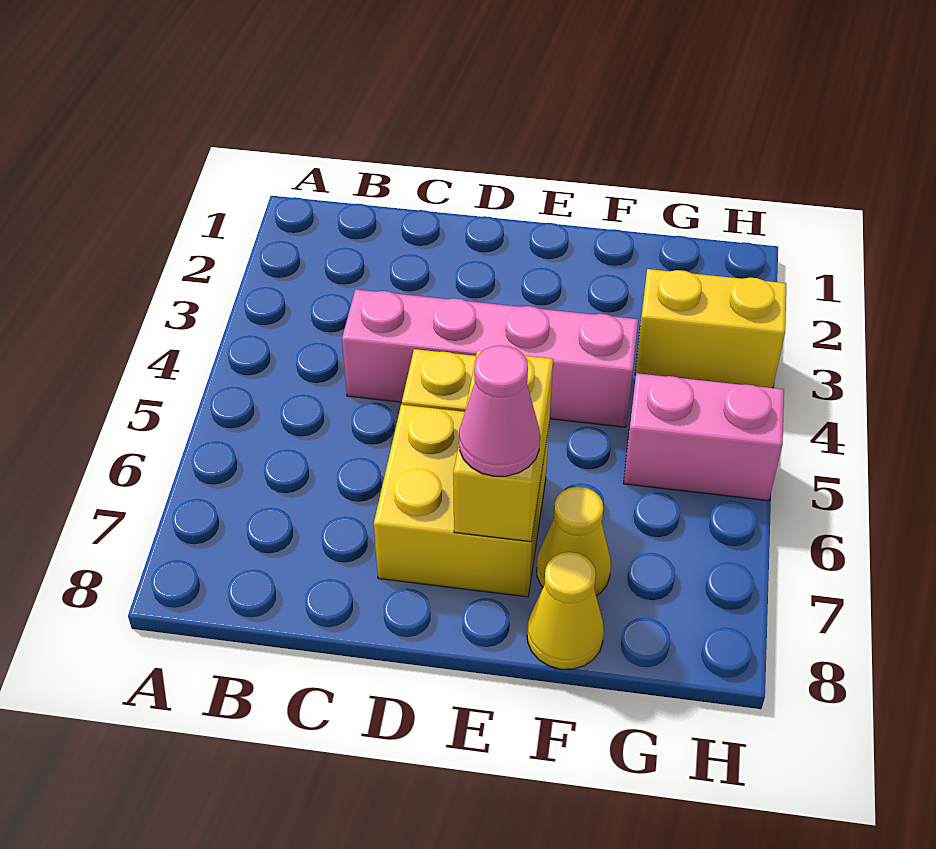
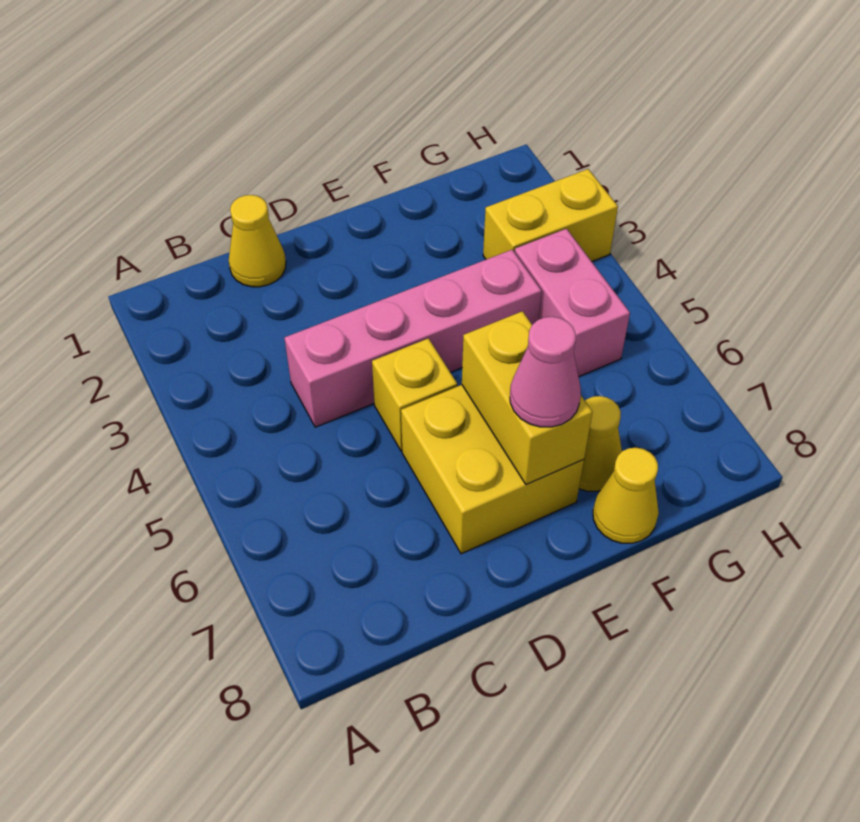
none -> yellow 1x1 cone [229,195,286,287]
pink 1x2 brick [623,373,784,501] -> pink 1x2 brick turned to [515,229,630,377]

